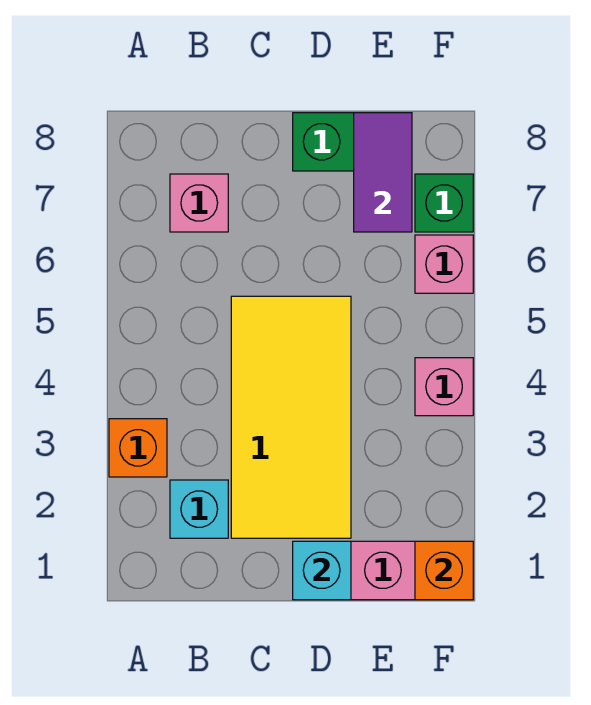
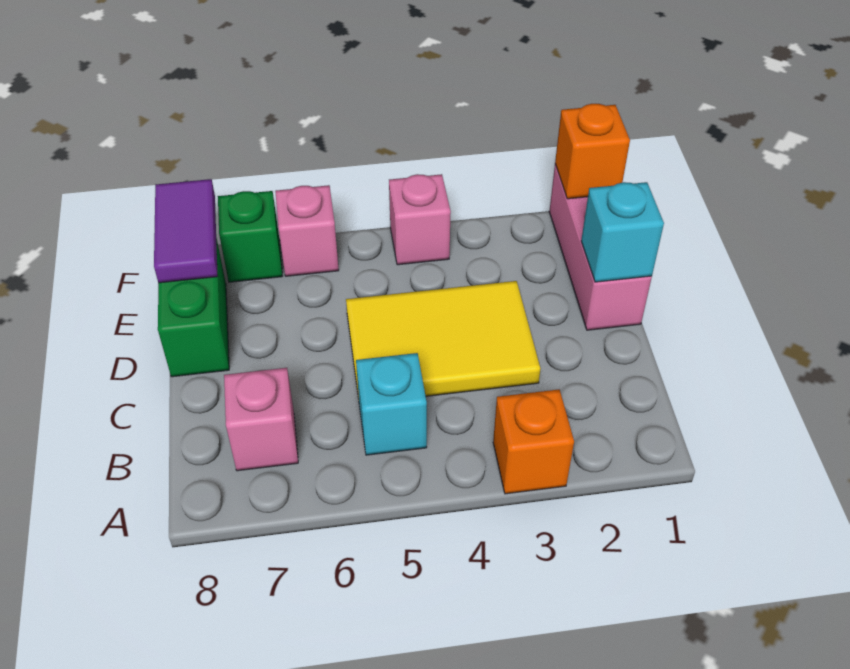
cyan 1x1 brick [170,480,228,538] -> cyan 1x1 brick moved to [356,353,427,455]
yellow 2x4 tile [231,296,351,538] -> yellow 2x3 tile [346,281,540,399]
purple 1x2 tile [354,113,412,232] -> purple 1x2 tile turned to [154,179,218,283]

